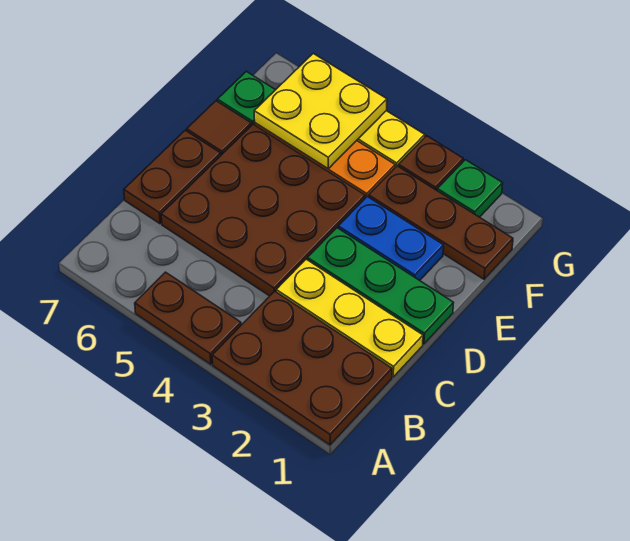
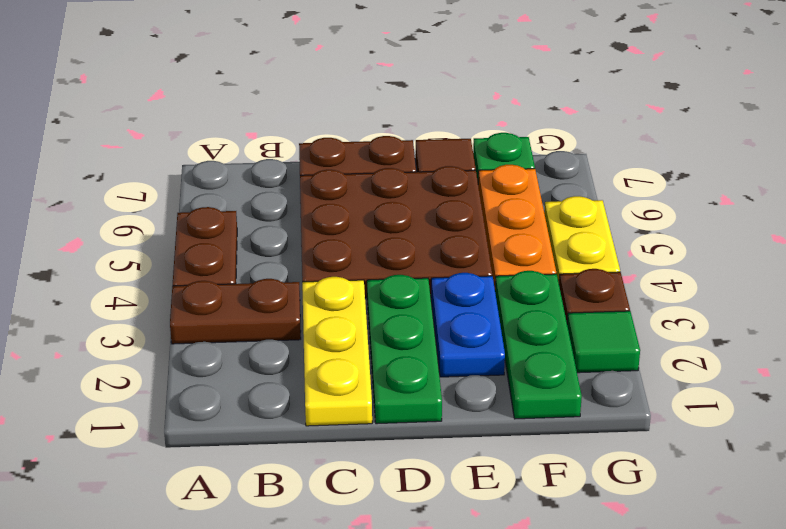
brown 2x3 plate [212,291,392,445] -> brown 1x2 plate [170,279,301,344]
brown 1x3 plate [369,166,513,279] -> green 1x3 plate [495,271,582,419]
yellow 2x2 plate [254,54,387,169] -> none
green 1x1 plate [437,160,503,217] -> green 1x1 tile [567,311,640,373]

